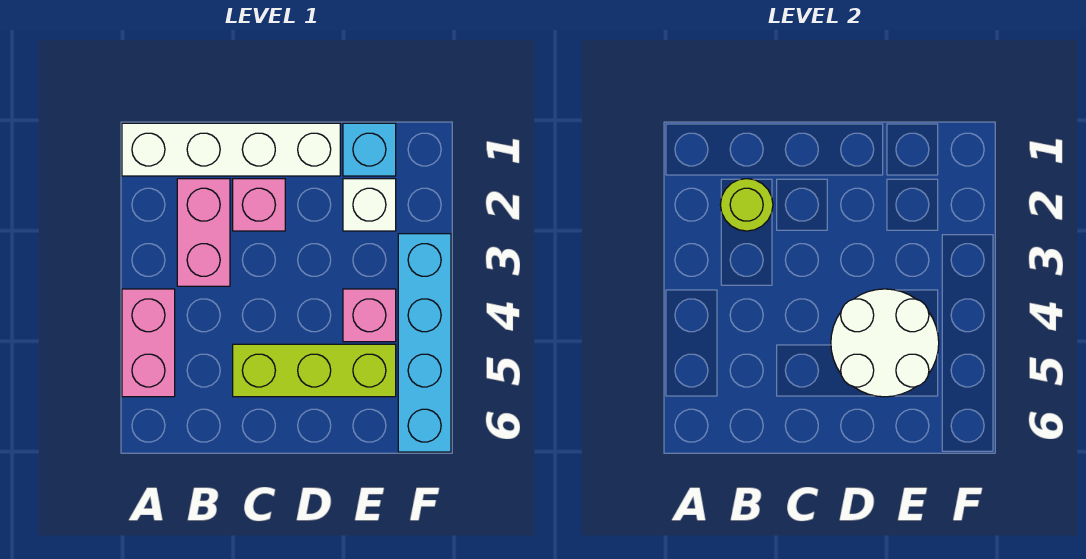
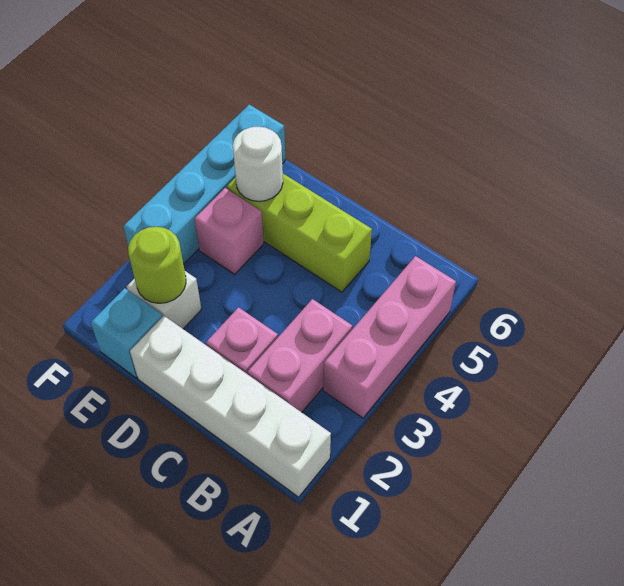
pink 1x2 brick [122,289,175,397] -> pink 1x3 brick [323,256,456,418]
lime 1x1 round brick [720,179,773,231] -> lime 1x1 round brick moved to [128,227,186,303]
white 2x2 round brick [831,289,939,397] -> white 1x1 round brick [233,127,283,201]

